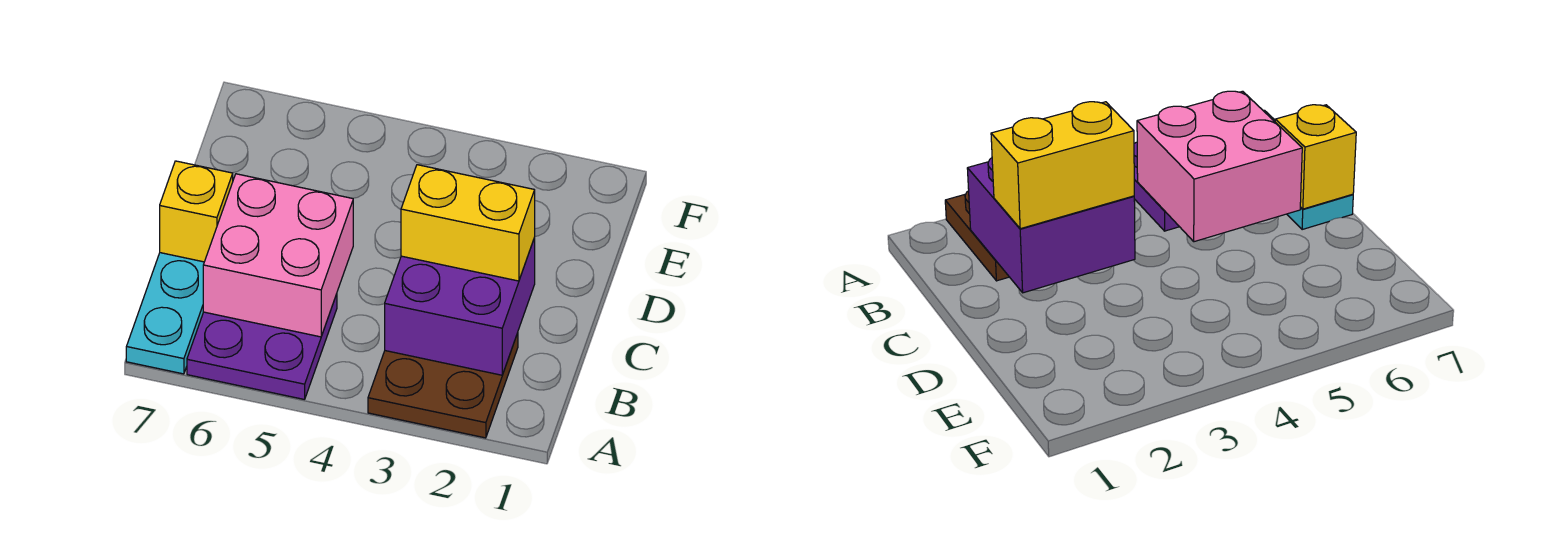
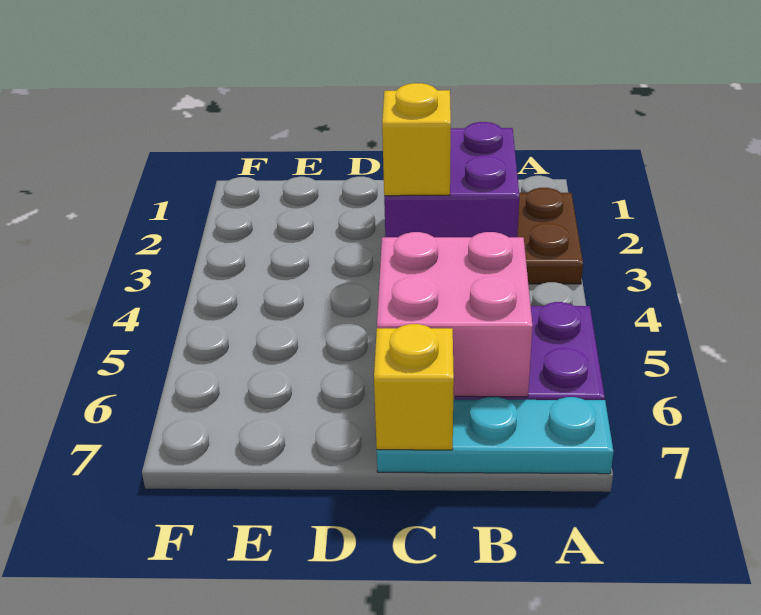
yellow 1x2 brick [401,165,535,281] -> yellow 1x1 brick [382,83,451,196]

